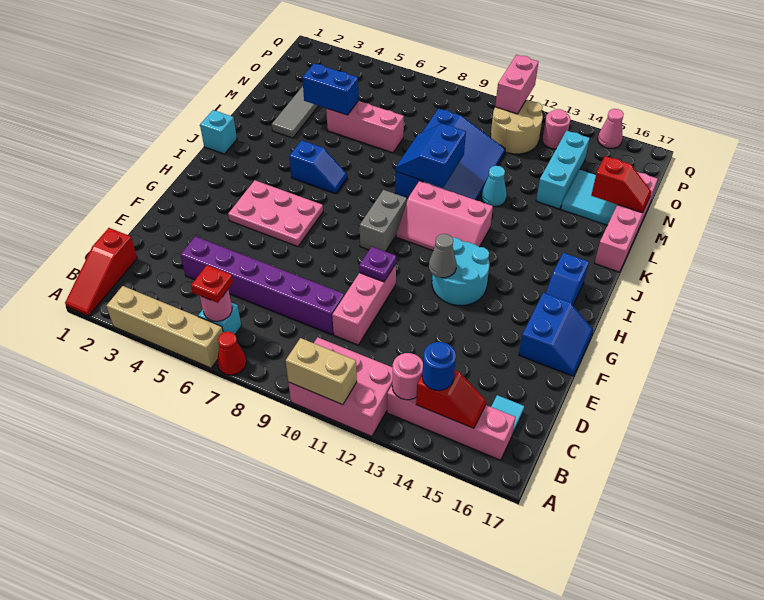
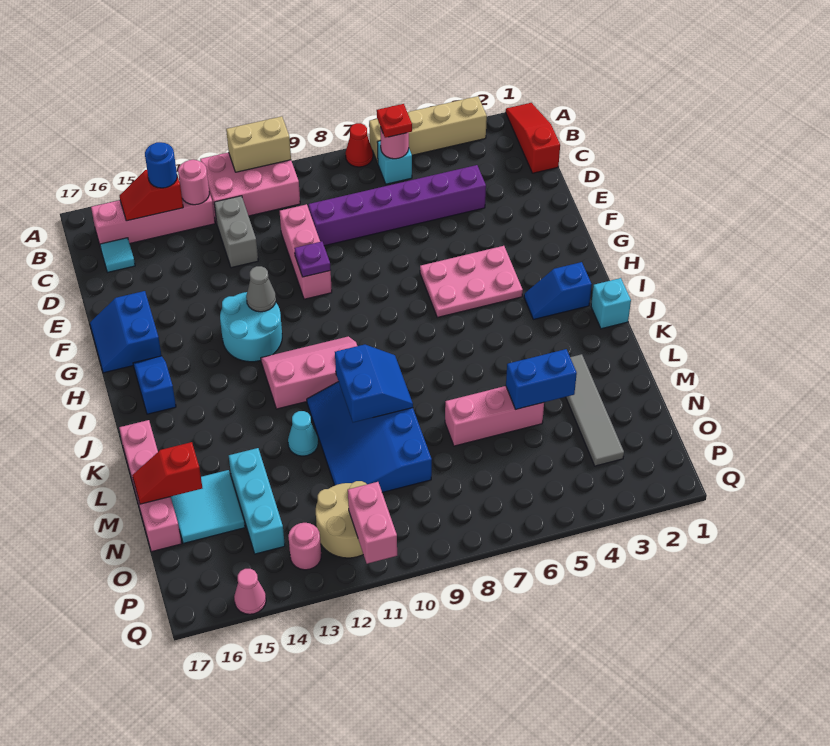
grey 1x2 brick [360,190,407,252] -> grey 1x2 brick moved to [214,196,258,268]
blue 1x2 slope [289,140,347,194] -> blue 1x2 slope moved to [524,262,592,320]

